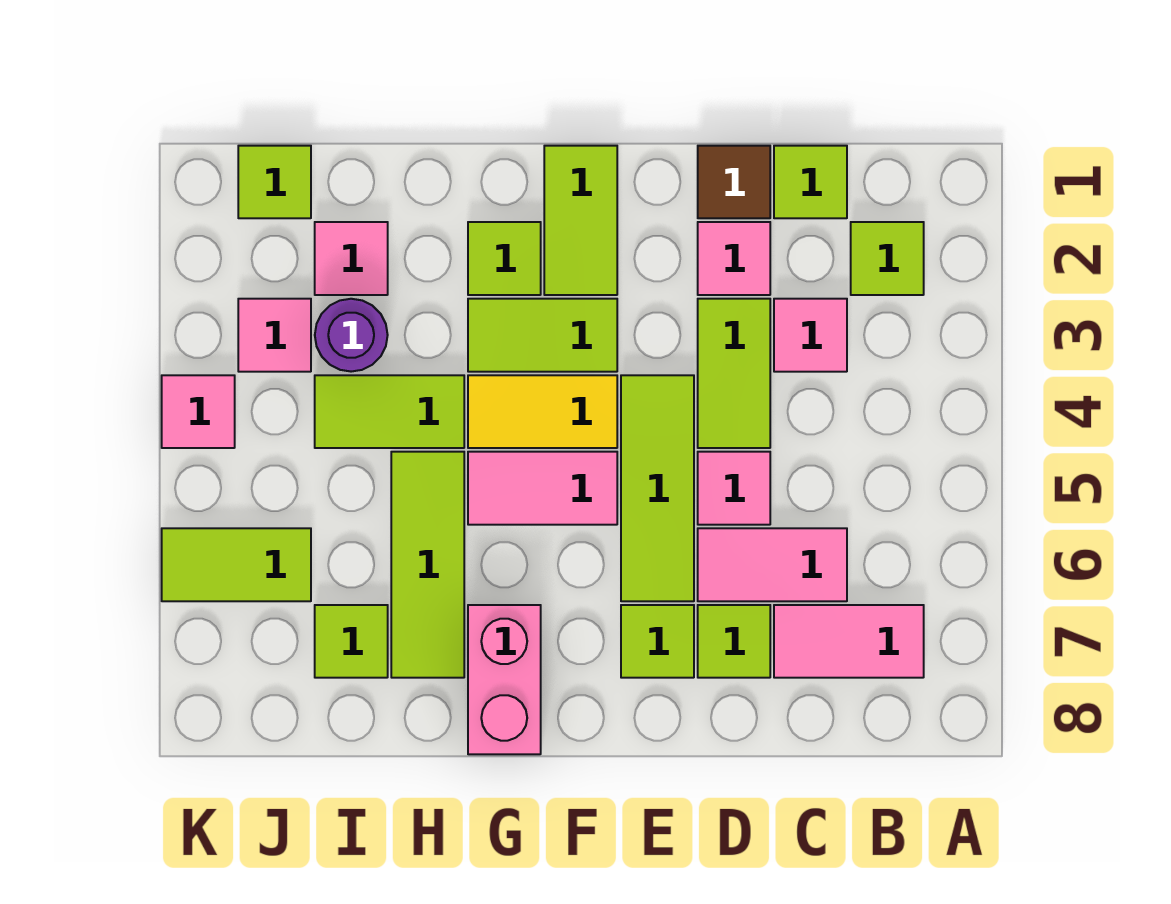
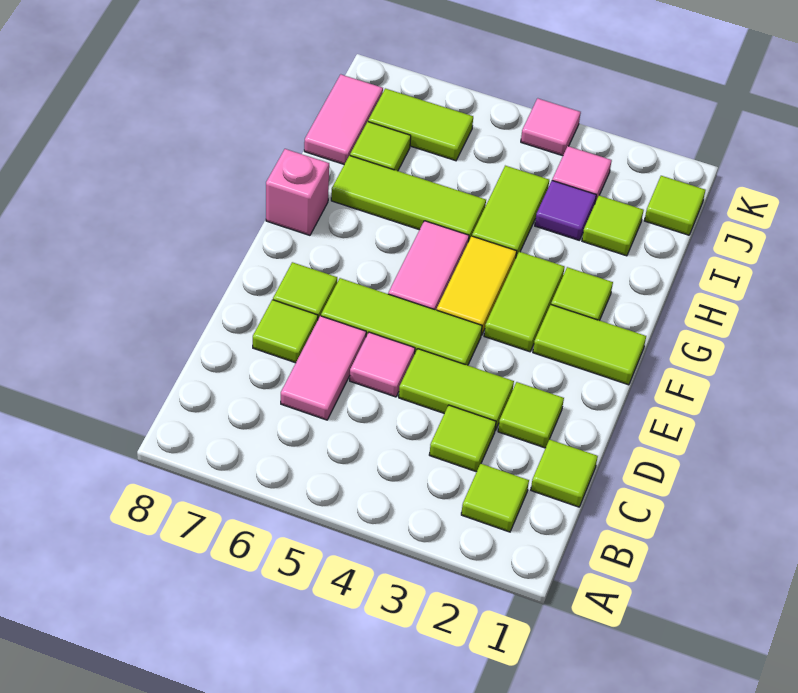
pink 1x2 tile [774,605,924,678] -> pink 1x2 tile moved to [304,74,383,164]
pink 1x1 tile [774,299,847,372] -> lime 1x1 tile [429,405,496,472]
brown 1x1 tile [698,146,770,218] -> none
pink 1x1 tile [698,222,770,295] -> lime 1x1 tile [498,382,564,448]
pink 1x2 brick [468,605,541,754] -> pink 1x1 brick [266,149,329,235]
pink 1x1 tile [315,222,388,295] -> lime 1x1 tile [582,195,644,256]
purple 1x1 round brick [315,299,388,372] -> purple 1x1 tile [535,181,596,240]
lime 1x2 tile [162,528,311,601] -> lime 1x2 tile turned to [368,88,473,161]

